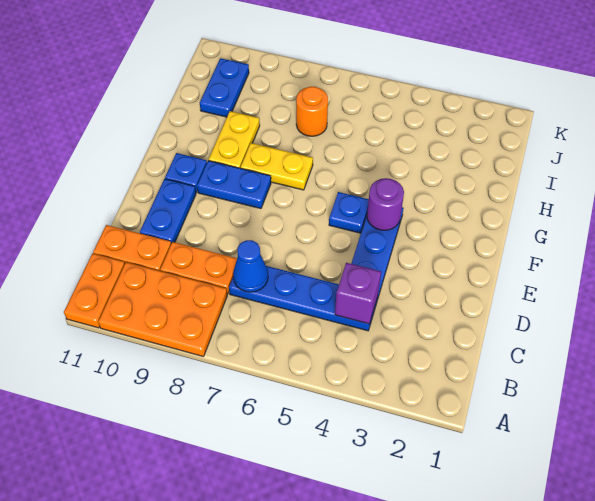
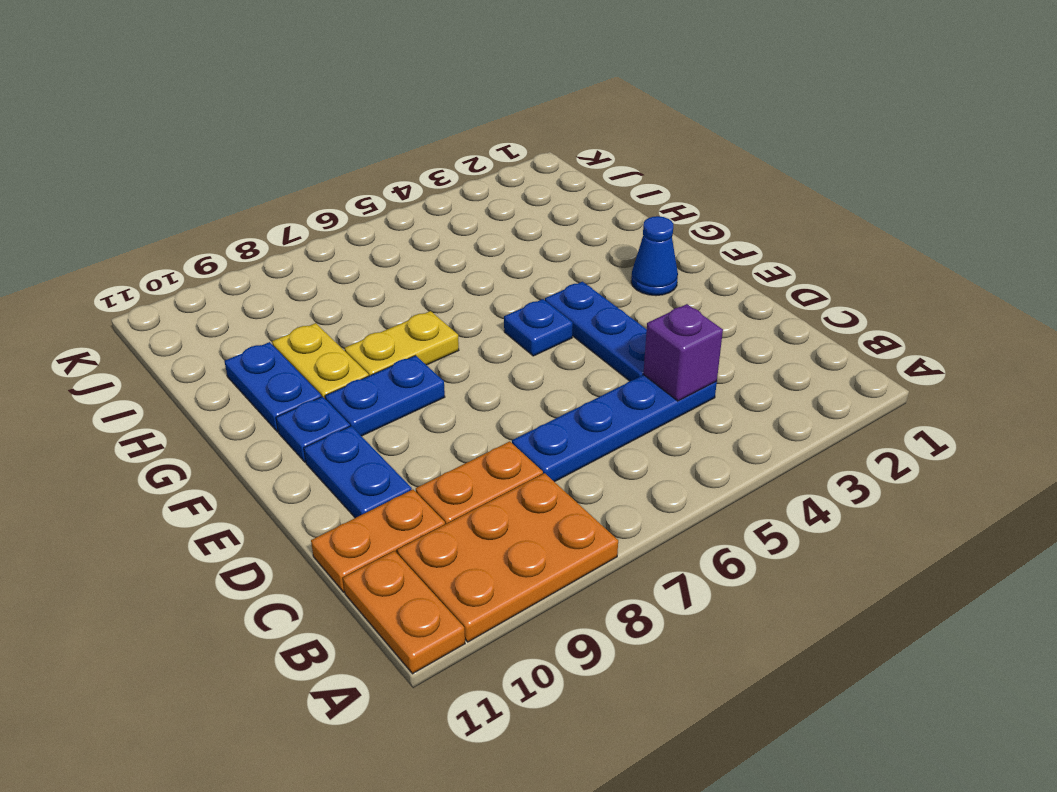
blue 1x1 cone [233,240,268,292] -> blue 1x1 cone moved to [631,216,678,296]
purple 1x1 round brick [367,178,404,230] -> none
orange 1x1 round brick [296,87,328,136] -> none
blue 1x2 plate [200,58,249,117] -> blue 1x2 plate moved to [224,342,322,432]

